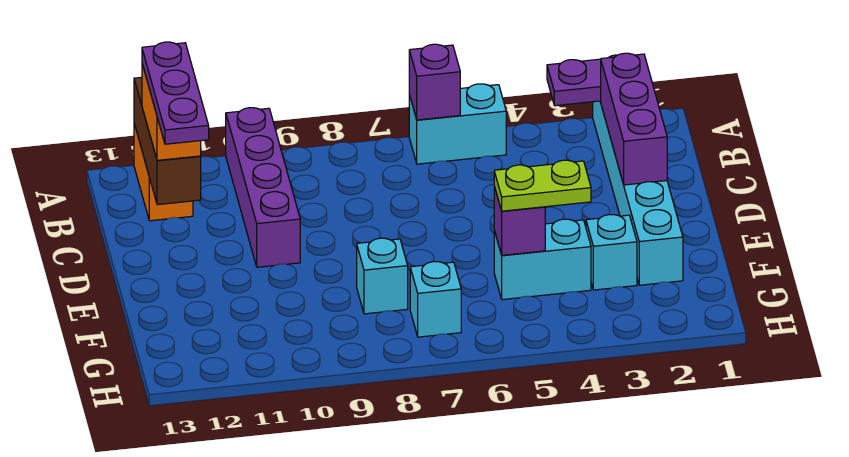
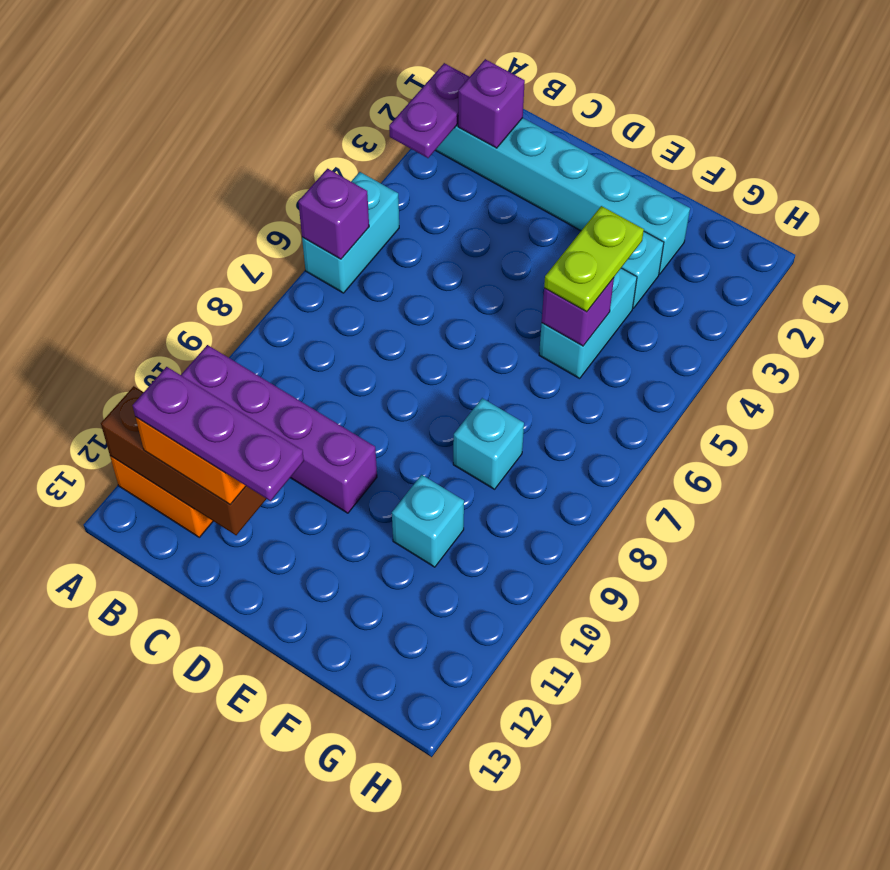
purple 1x3 brick [601,53,667,185] -> purple 1x1 brick [458,59,525,148]
cyan 1x1 brick [410,262,461,337] -> cyan 1x1 brick moved to [392,475,464,567]

